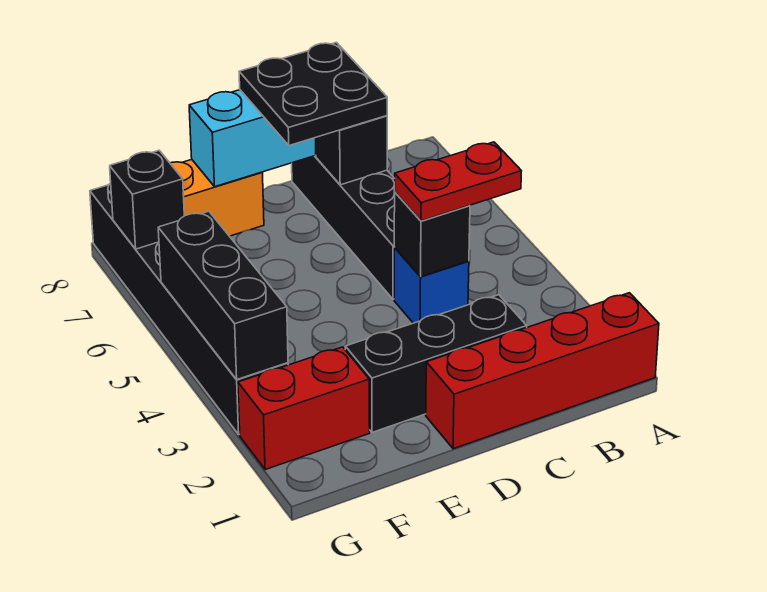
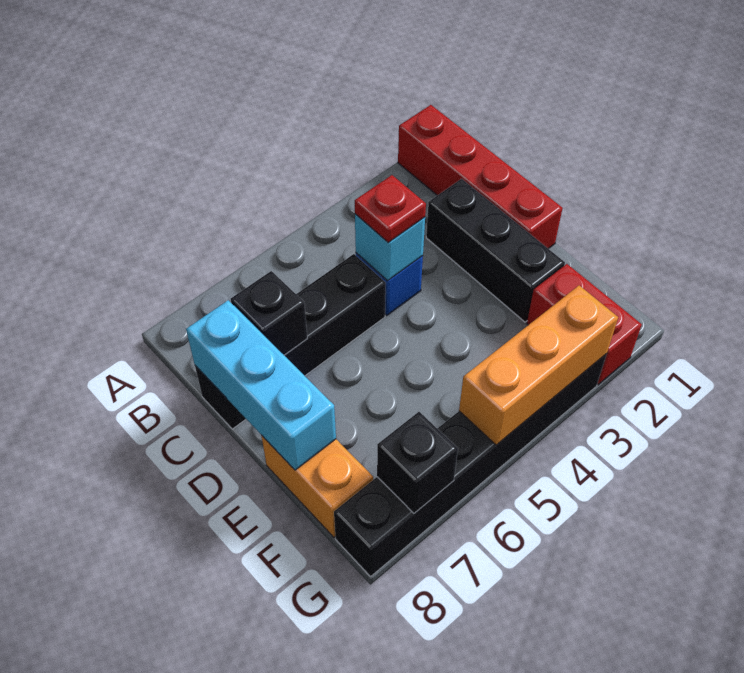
red 1x2 plate [395,142,521,221] -> red 1x1 plate [355,175,426,243]
black 1x1 brick [394,193,470,276] -> cyan 1x1 brick [355,214,425,280]
black 2x2 plate [239,43,387,146] -> none
black 1x3 brick [158,211,288,379] -> orange 1x3 brick [459,285,618,445]

